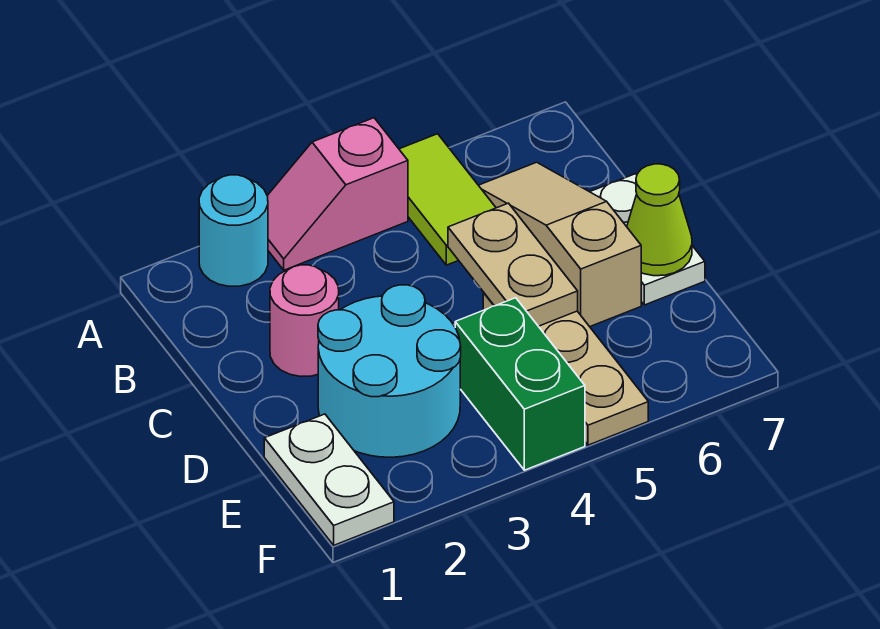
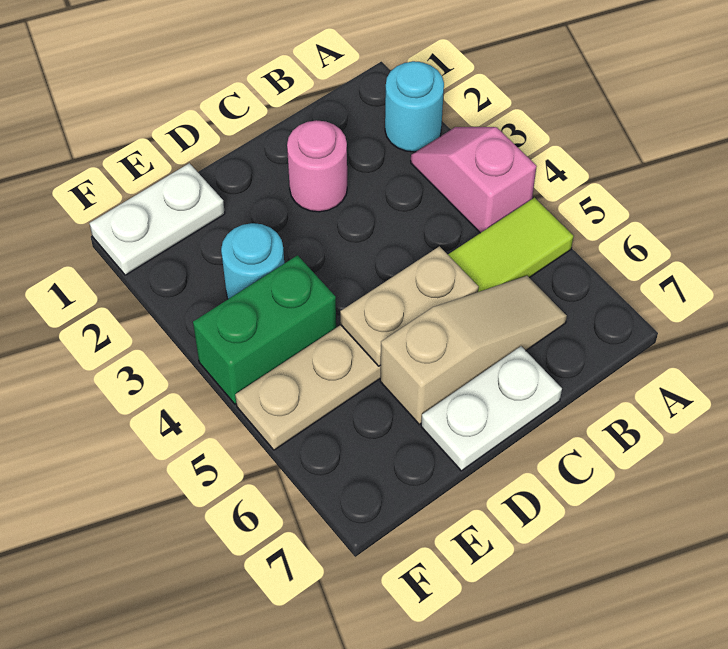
cyan 2x2 round brick [318,285,461,457] -> cyan 1x1 round brick [221,223,284,299]
lime 1x1 cone [627,164,692,276] -> none

